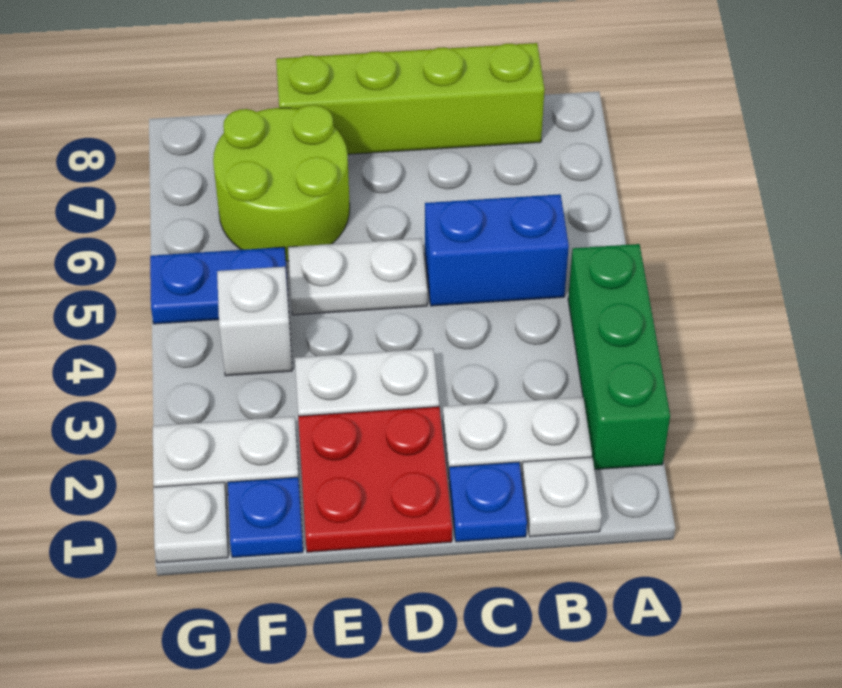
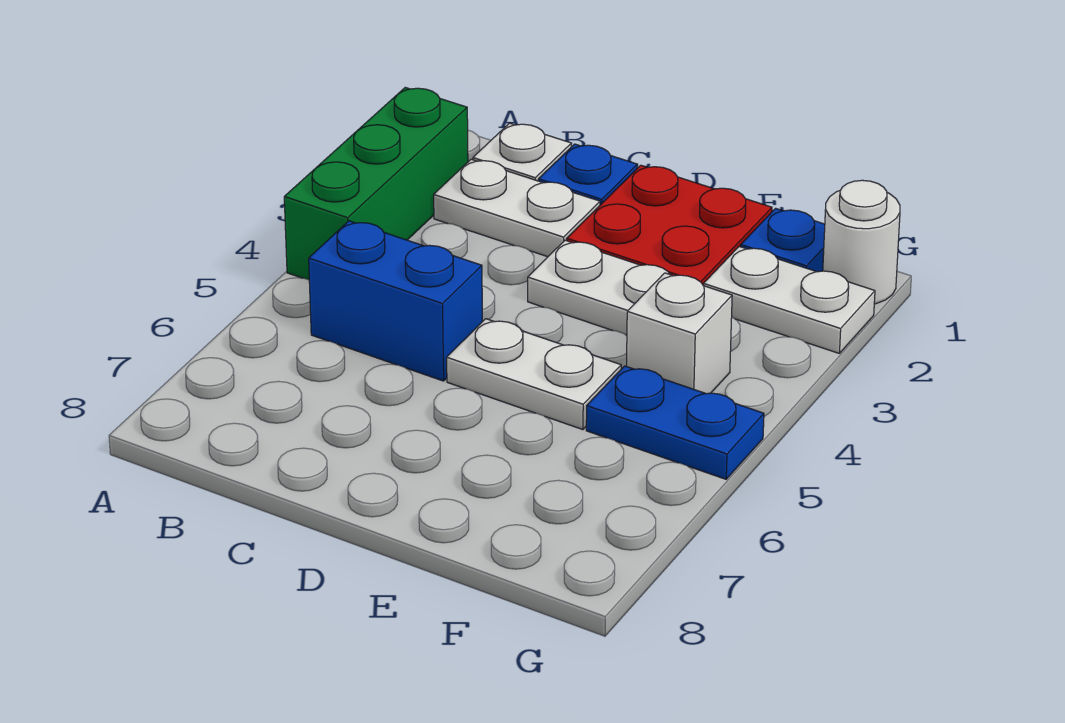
lime 1x4 brick [276,43,545,154] -> none
lime 2x2 round brick [213,105,350,261] -> none
white 1x1 plate [153,482,228,563] -> white 1x1 round brick [823,180,900,304]

